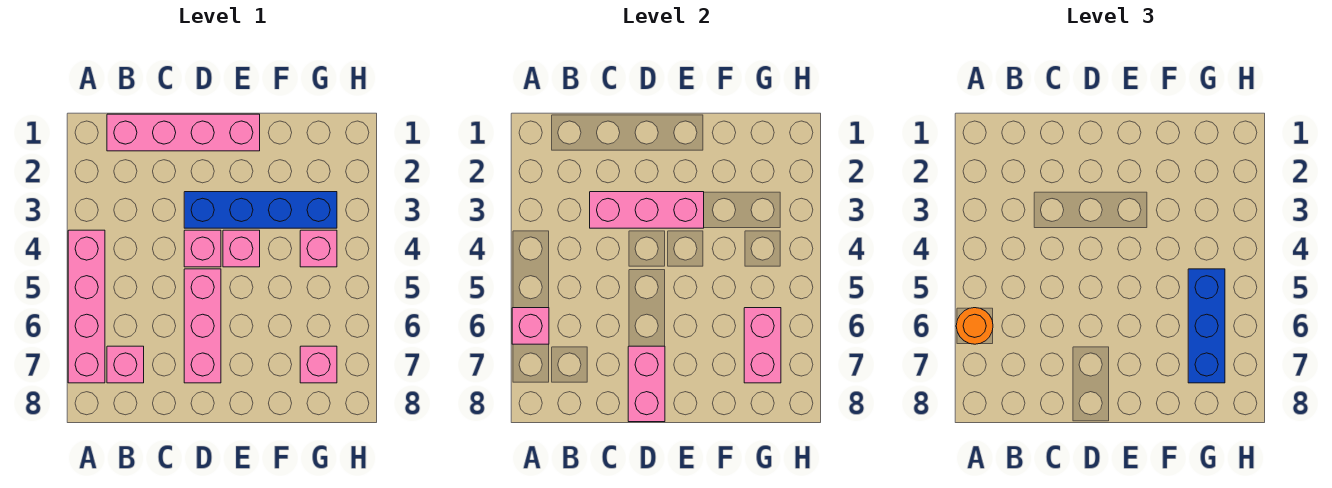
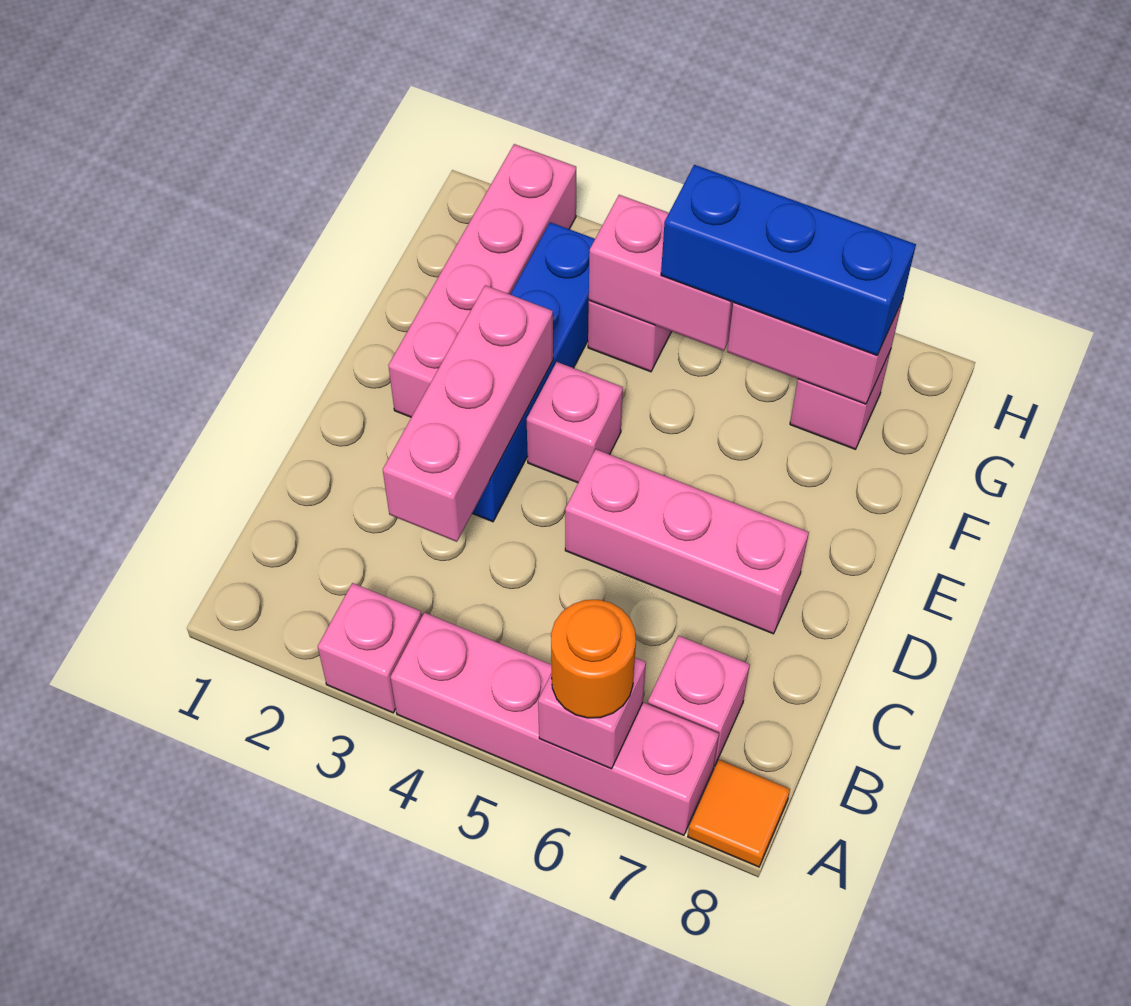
none -> orange 1x1 tile [688,760,790,867]
pink 1x4 brick [107,114,260,151] -> pink 1x4 brick moved to [388,144,576,417]
pink 1x1 brick [184,230,221,267] -> pink 1x1 brick moved to [318,583,422,713]
pink 1x2 brick [628,346,665,422] -> pink 1x2 brick moved to [589,195,733,351]

